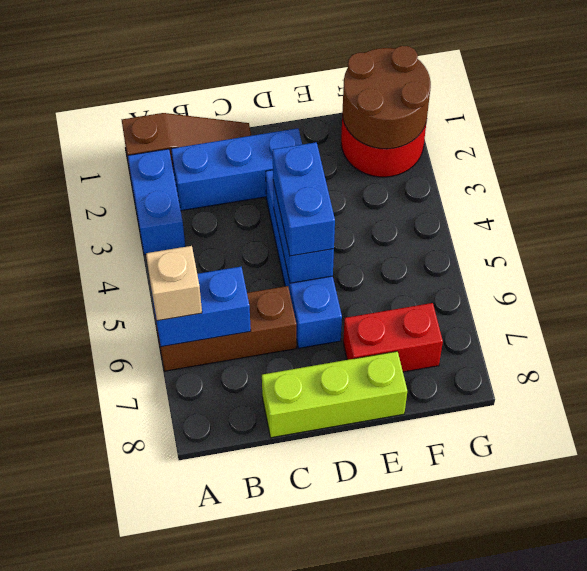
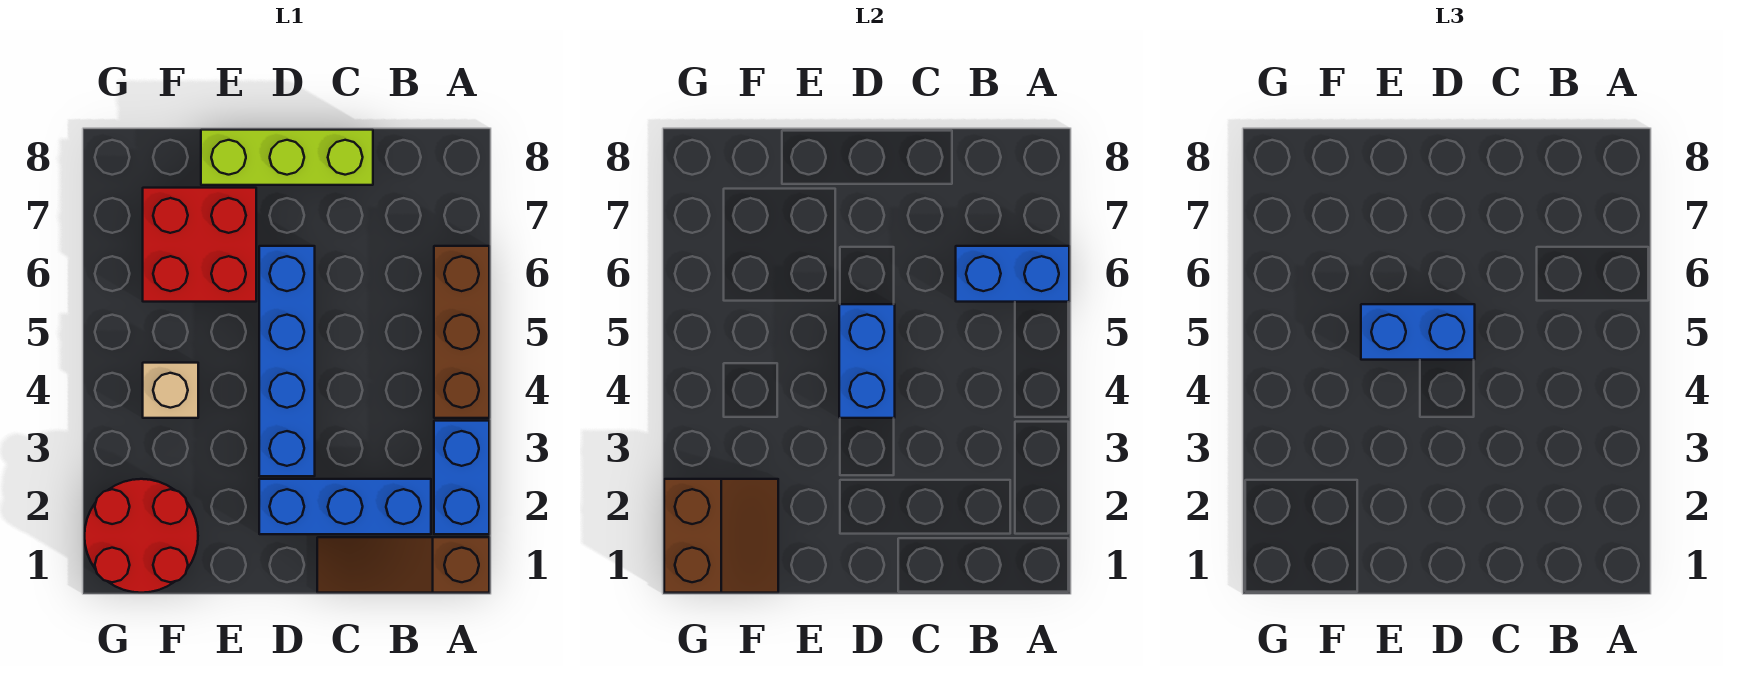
brown 1x3 brick [156,286,296,371] -> brown 1x3 brick turned to [434,246,489,418]
tan 1x1 brick [146,246,202,321] -> tan 1x1 brick moved to [143,363,198,418]
blue 1x2 brick [273,142,335,256] -> blue 1x2 brick turned to [1361,304,1475,360]
red 1x2 brick [343,303,443,372] -> red 2x2 brick [143,188,256,302]
brown 2x2 round brick [342,46,431,149] -> brown 2x2 slope [664,479,778,593]

